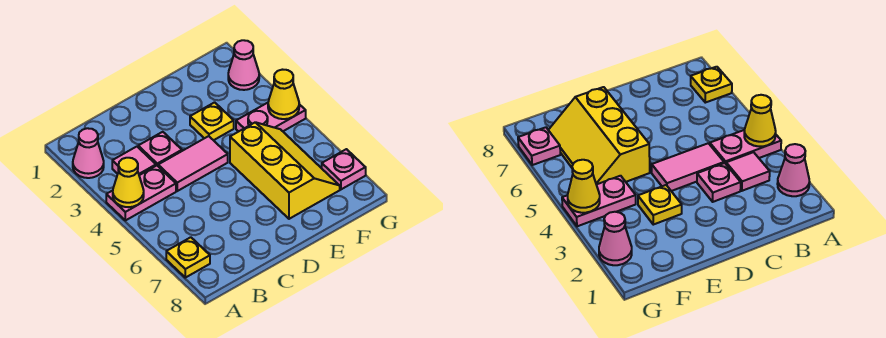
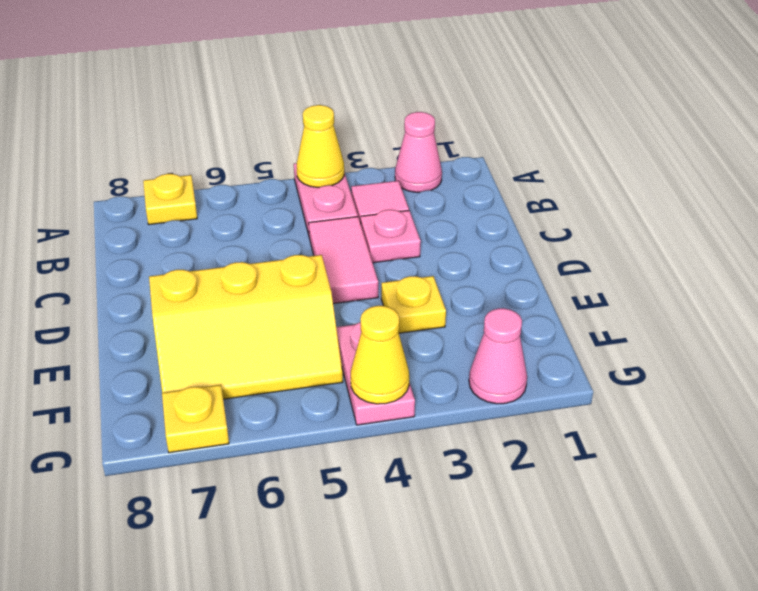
pink 1x1 plate [322,149,366,189] -> yellow 1x1 plate [162,385,229,453]

